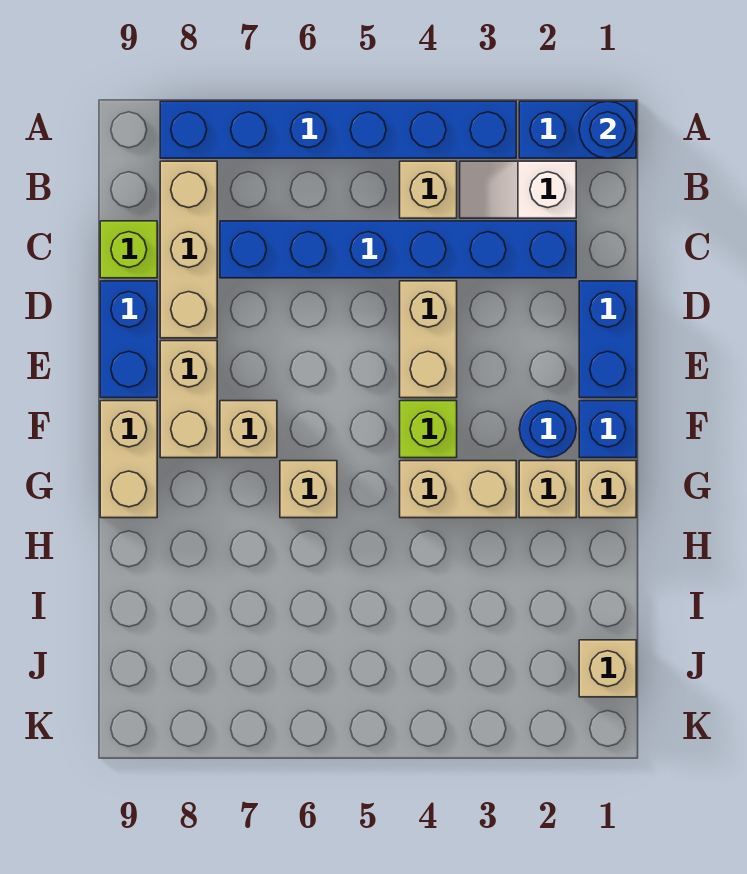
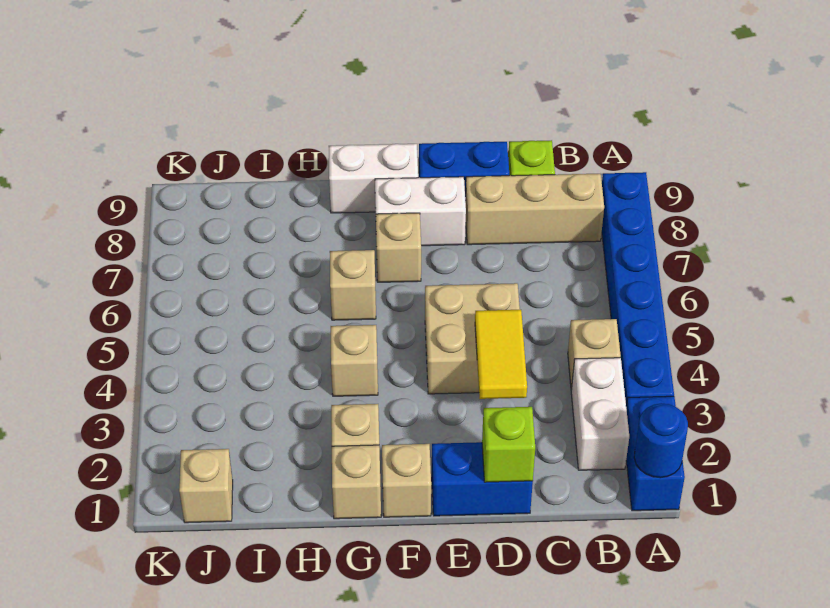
white 1x2 slope [460,161,576,218] -> white 1x2 brick [571,358,629,470]
blue 1x6 brick [220,221,576,278] -> none
none -> yellow 1x2 tile [475,310,527,399]
tan 1x2 brick [400,281,457,398] -> tan 2x2 brick [425,283,520,394]
tan 1x2 brick [160,341,217,458] -> white 1x2 brick [375,177,466,246]
blue 1x1 brick [579,401,636,458] -> tan 1x1 brick [382,444,431,517]
blue 1x1 round brick [519,401,576,458] -> none
lime 1x1 brick [400,401,457,458] -> lime 1x1 brick moved to [482,407,535,482]
tan 1x2 brick [100,401,157,518] -> white 1x2 brick [329,144,418,213]
tan 1x2 brick [400,461,516,518] -> tan 1x1 brick [331,325,378,396]

